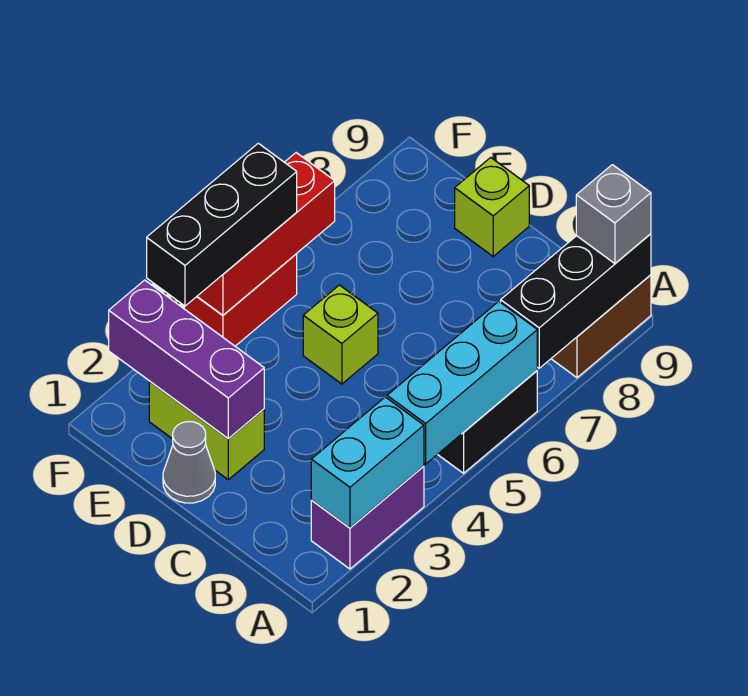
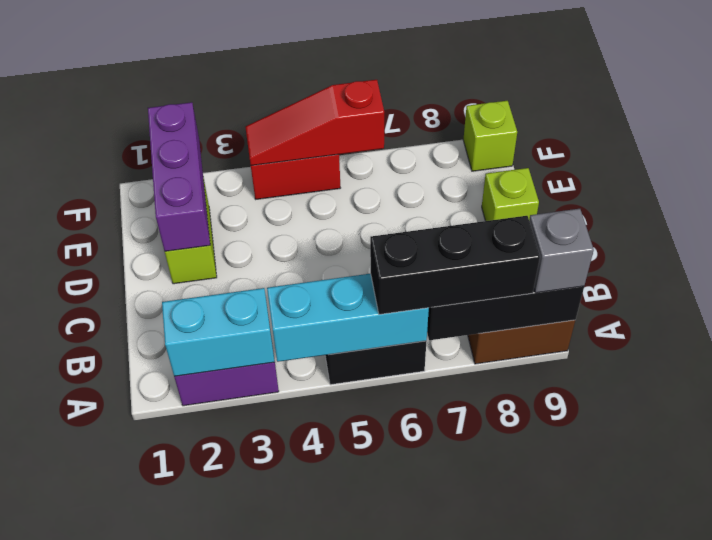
grey 1x1 cone [163,422,215,503] -> none
lime 1x1 brick [303,285,378,384] -> lime 1x1 brick moved to [463,101,517,171]
black 1x3 brick [147,143,297,306] -> black 1x3 brick moved to [370,216,540,315]
red 1x3 brick [197,153,335,315] -> red 1x3 slope [245,80,384,166]

